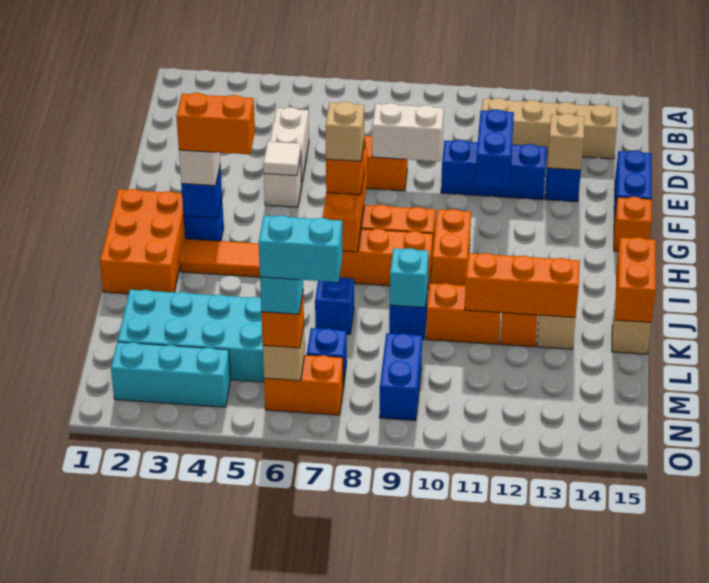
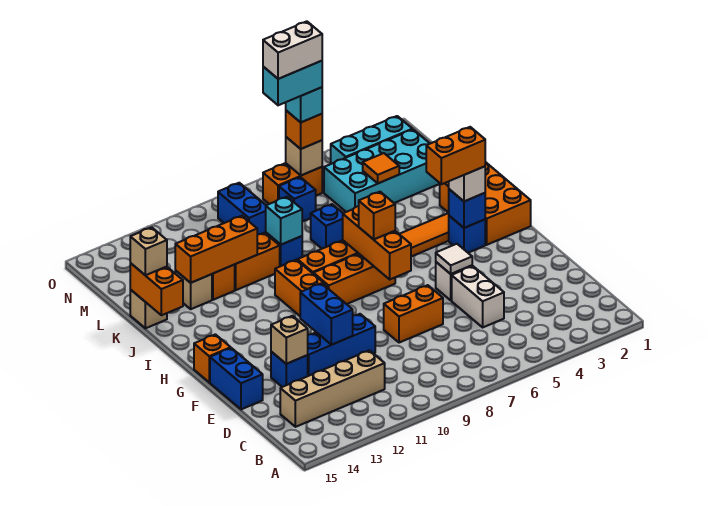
white 1x2 brick [372,103,444,161] -> white 1x2 brick moved to [263,21,322,79]
tan 1x1 brick [325,102,364,161] -> tan 1x1 brick moved to [130,227,167,275]
none -> orange 1x1 tile [363,153,399,183]

